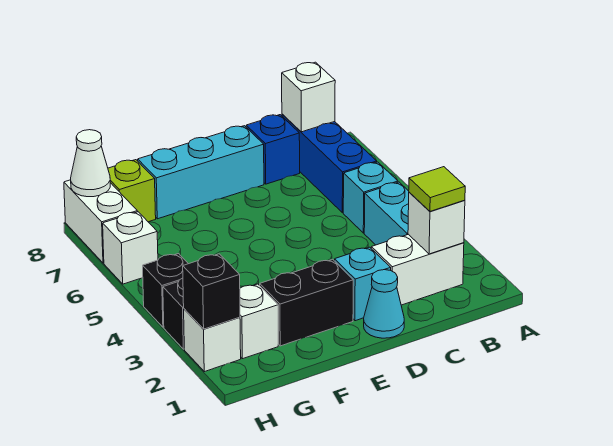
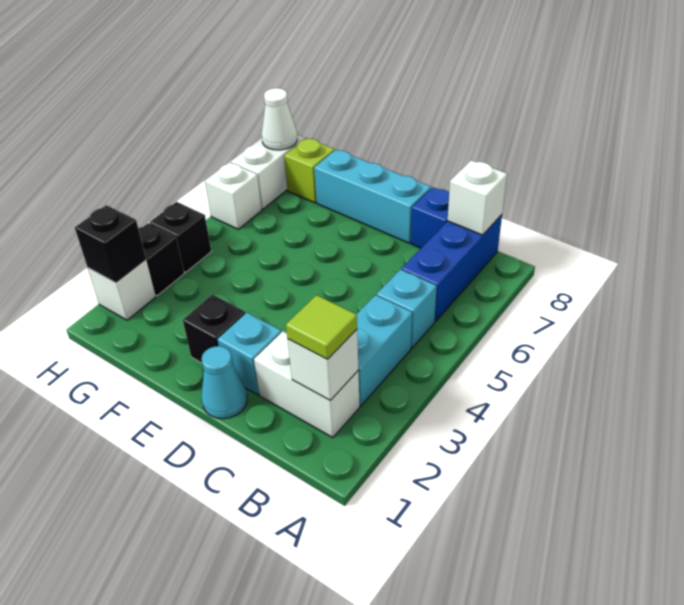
black 1x2 brick [260,259,353,346] -> black 1x1 brick [183,295,245,363]
white 1x1 brick [240,284,278,359] -> none

